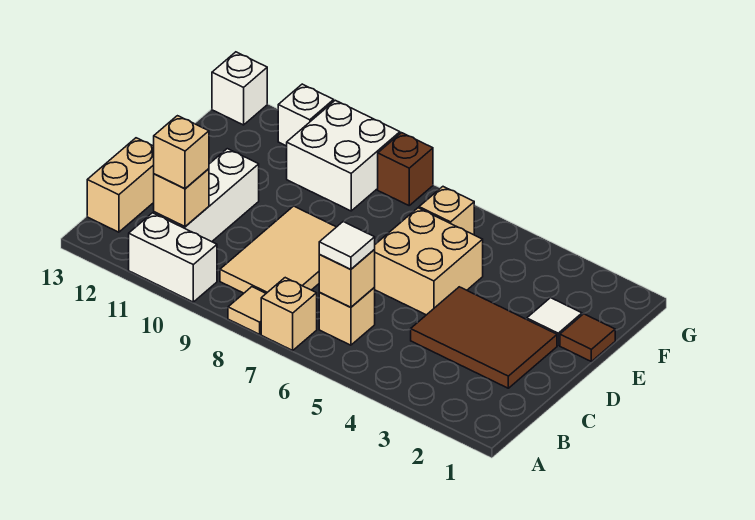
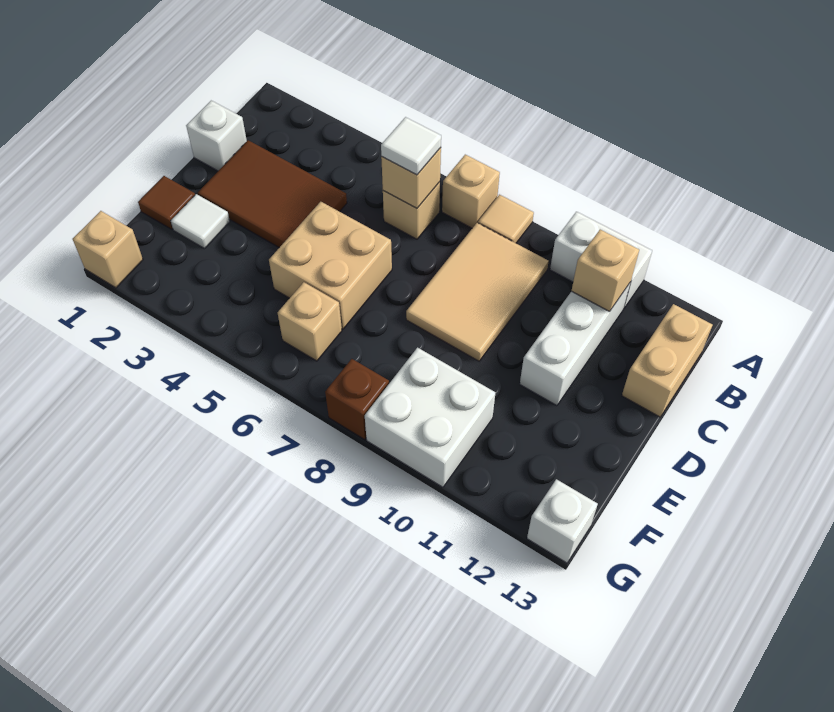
tan 1x1 brick [154,116,209,189] -> tan 1x1 brick moved to [73,211,143,288]
white 1x1 brick [278,84,334,146] -> white 1x1 brick moved to [186,101,247,171]

